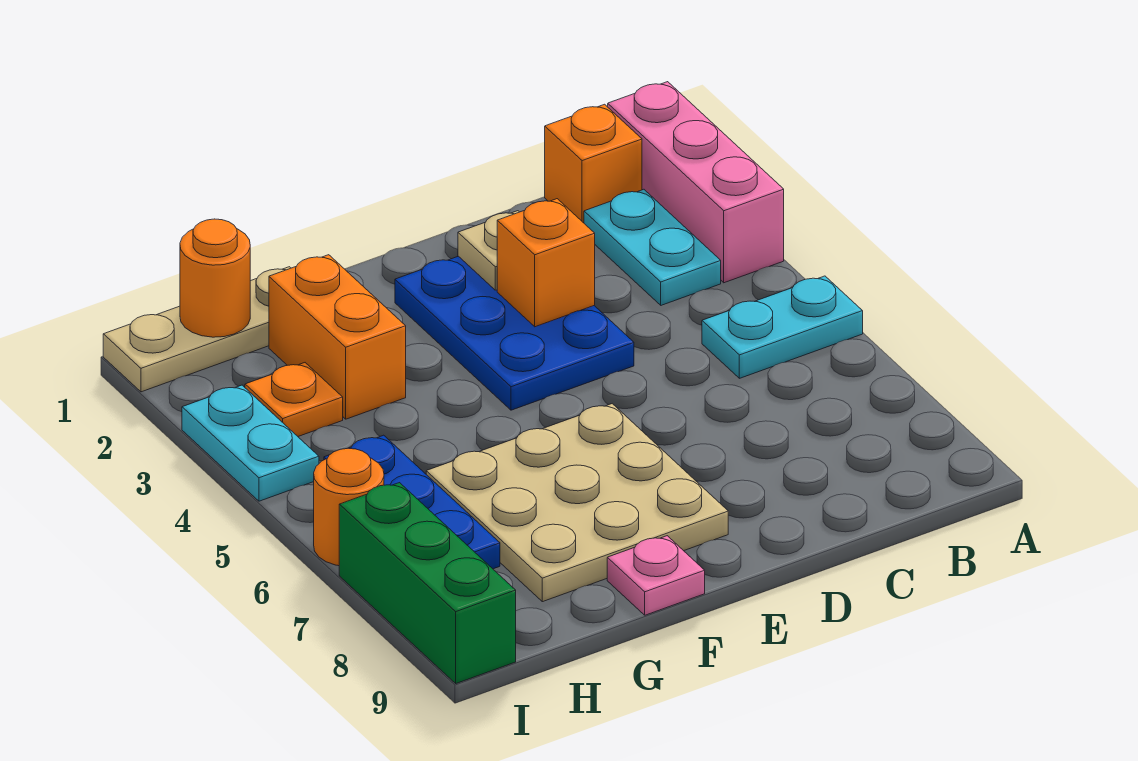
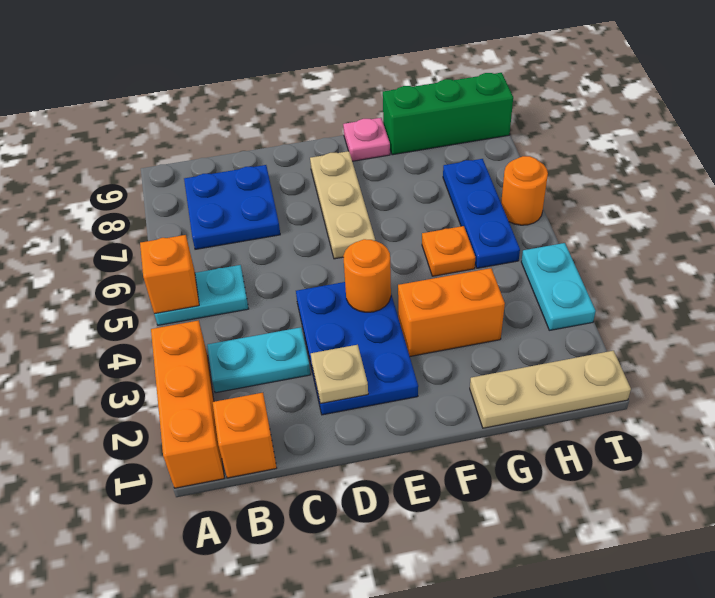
pink 1x3 brick [608,82,784,283] -> orange 1x3 brick [151,320,224,488]
cyan 1x2 plate [584,189,721,305] -> cyan 1x2 plate turned to [207,327,310,393]
none -> blue 2x2 plate [184,165,280,249]
orange 1x1 brick [497,199,595,327] -> orange 1x1 brick moved to [140,235,199,314]
tan 3x3 plate [426,404,728,602] -> tan 1x3 plate [310,151,375,259]
orange 1x2 brick [269,255,406,419] -> orange 1x2 brick turned to [398,268,505,356]
orange 1x1 round brick [180,219,250,337] -> orange 1x1 round brick moved to [343,239,391,312]
orange 1x1 plate [245,363,343,436] -> orange 1x1 plate moved to [422,226,475,276]
green 1x3 brick [339,483,516,683] -> green 1x3 brick turned to [383,73,513,155]

